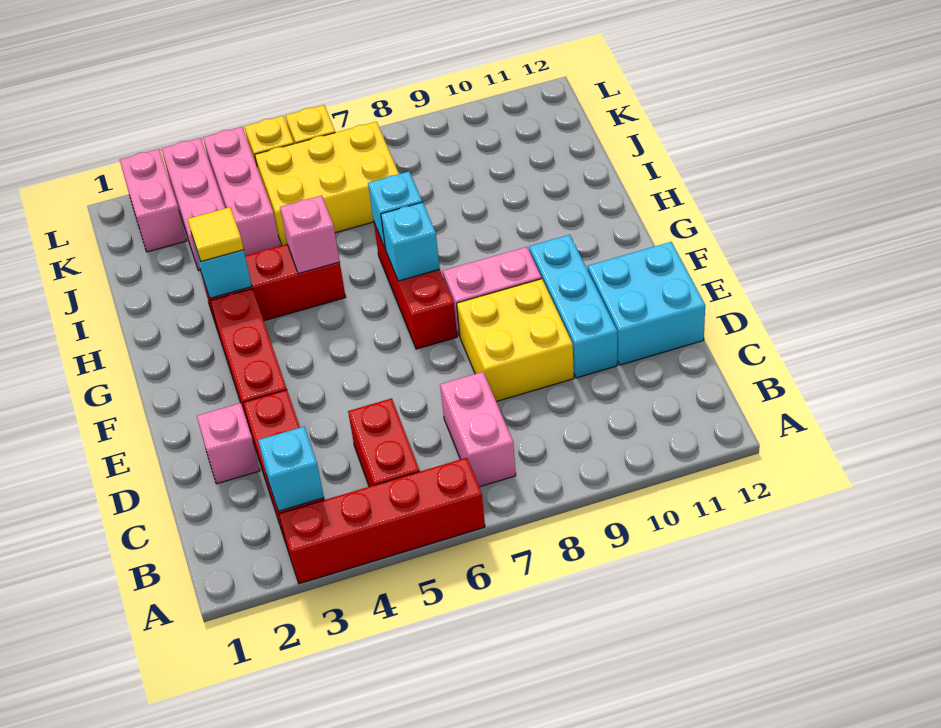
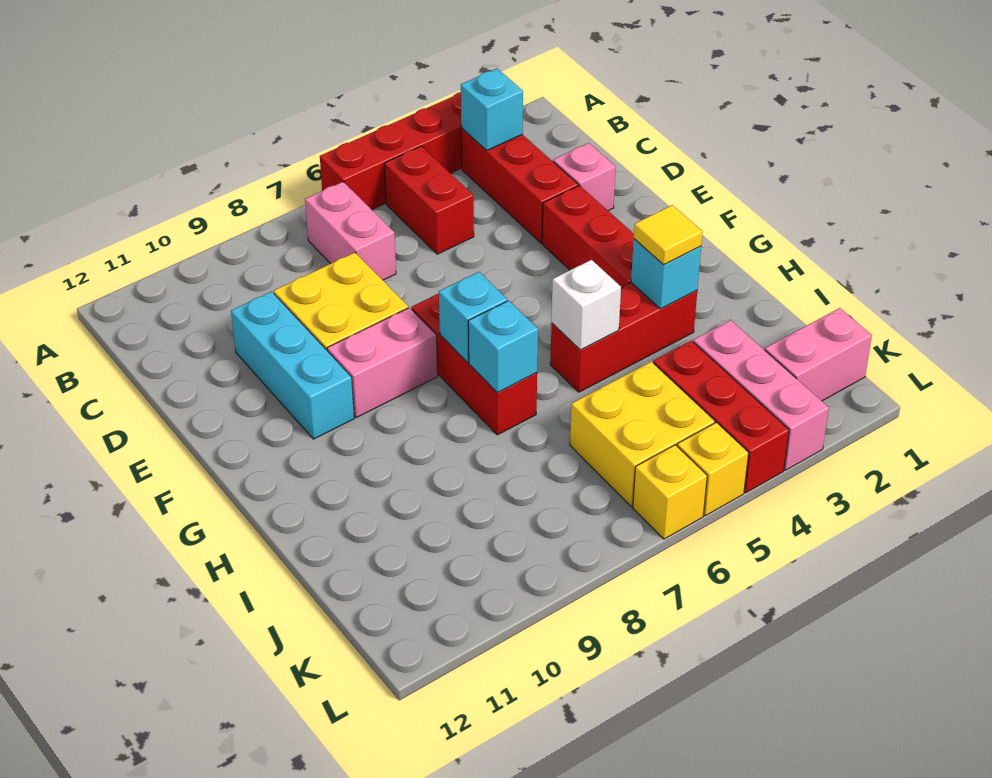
cyan 2x2 brick [588,242,705,365] -> none
pink 1x1 brick [280,195,340,274] -> white 1x1 brick [551,260,621,350]
pink 1x3 brick [203,127,280,256] -> red 1x3 brick [653,341,789,493]
yellow 2x3 brick [255,122,399,245] -> yellow 2x2 brick [570,362,715,506]
pink 1x2 brick [120,149,186,252] -> pink 1x2 brick turned to [765,308,872,401]

